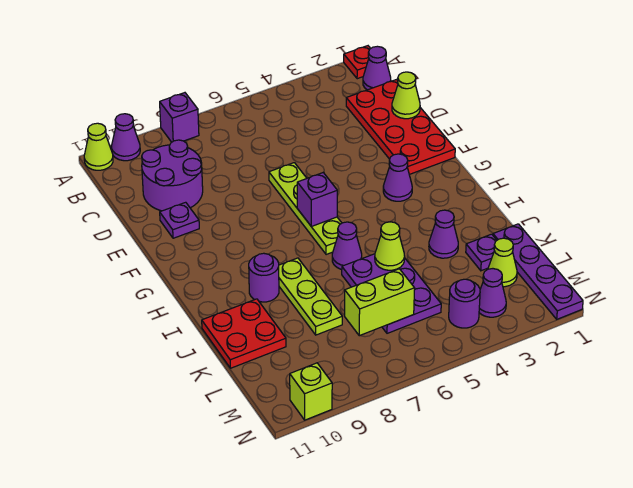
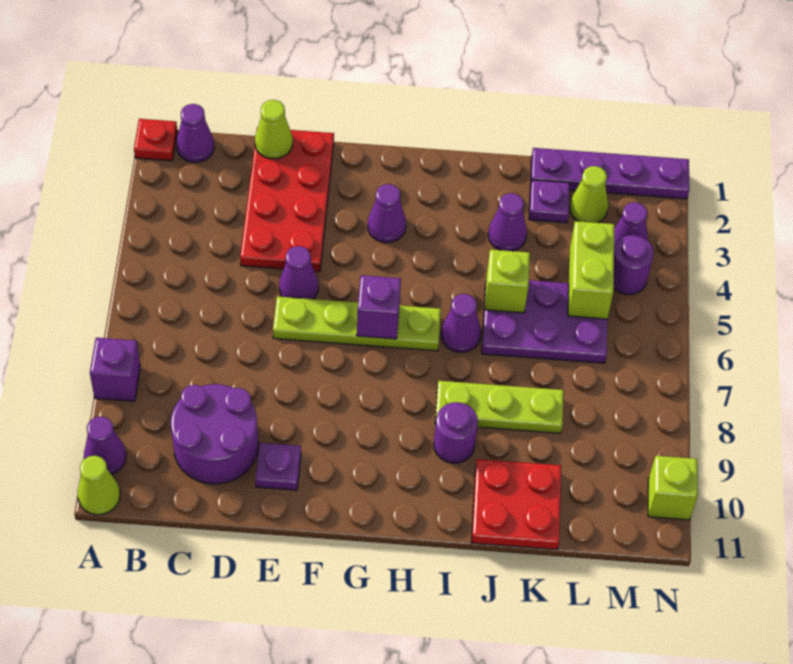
red 2x4 plate [346,80,455,175] -> red 2x4 plate turned to [240,127,334,272]
none -> purple 1x1 cone [279,246,318,299]
lime 1x1 cone [375,222,405,270] -> lime 1x1 brick [485,250,530,313]
lime 1x2 brick [345,269,415,336] -> lime 1x2 brick moved to [568,221,614,319]

